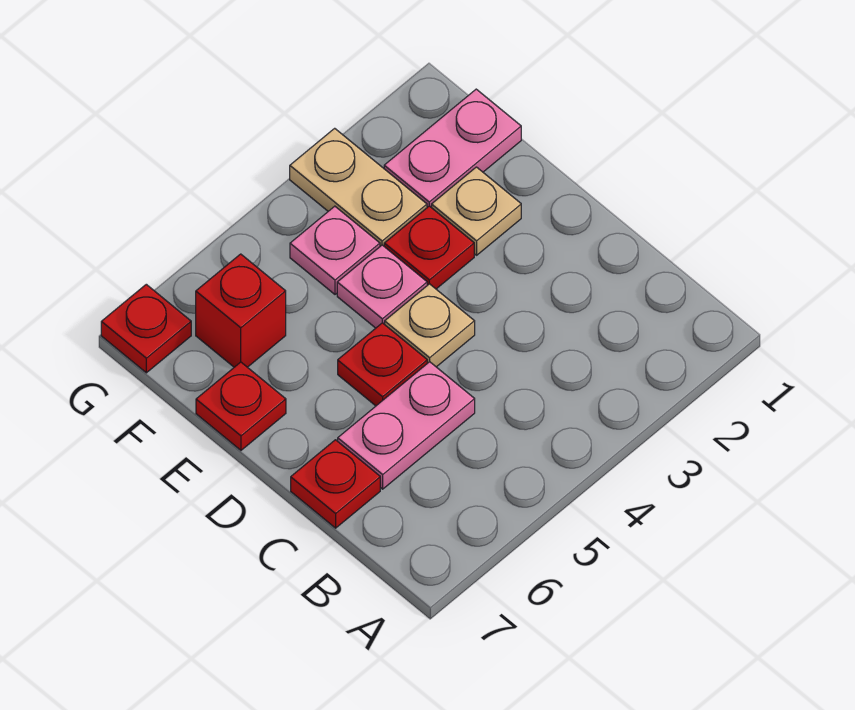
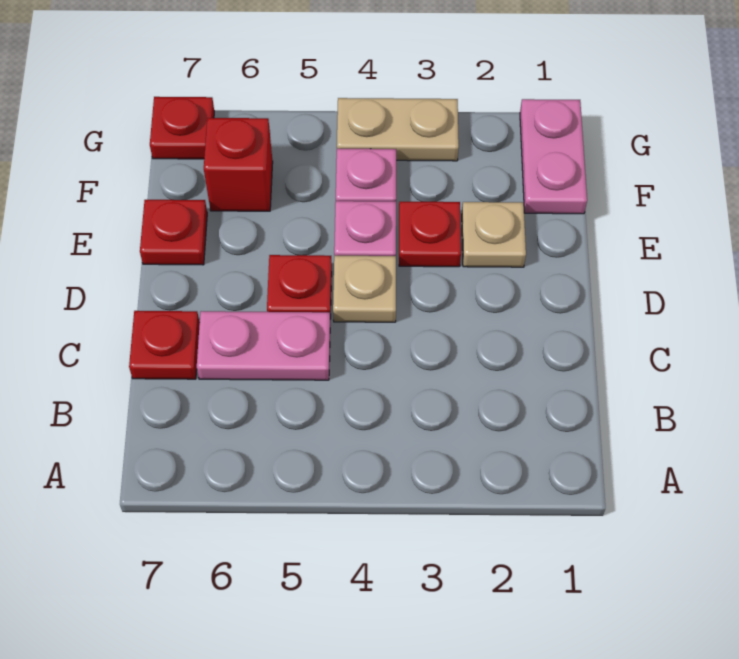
pink 1x2 plate [384,89,521,208] -> pink 1x2 plate turned to [520,99,587,214]
tan 1x2 plate [290,128,427,246] -> tan 1x2 plate turned to [337,98,459,161]

